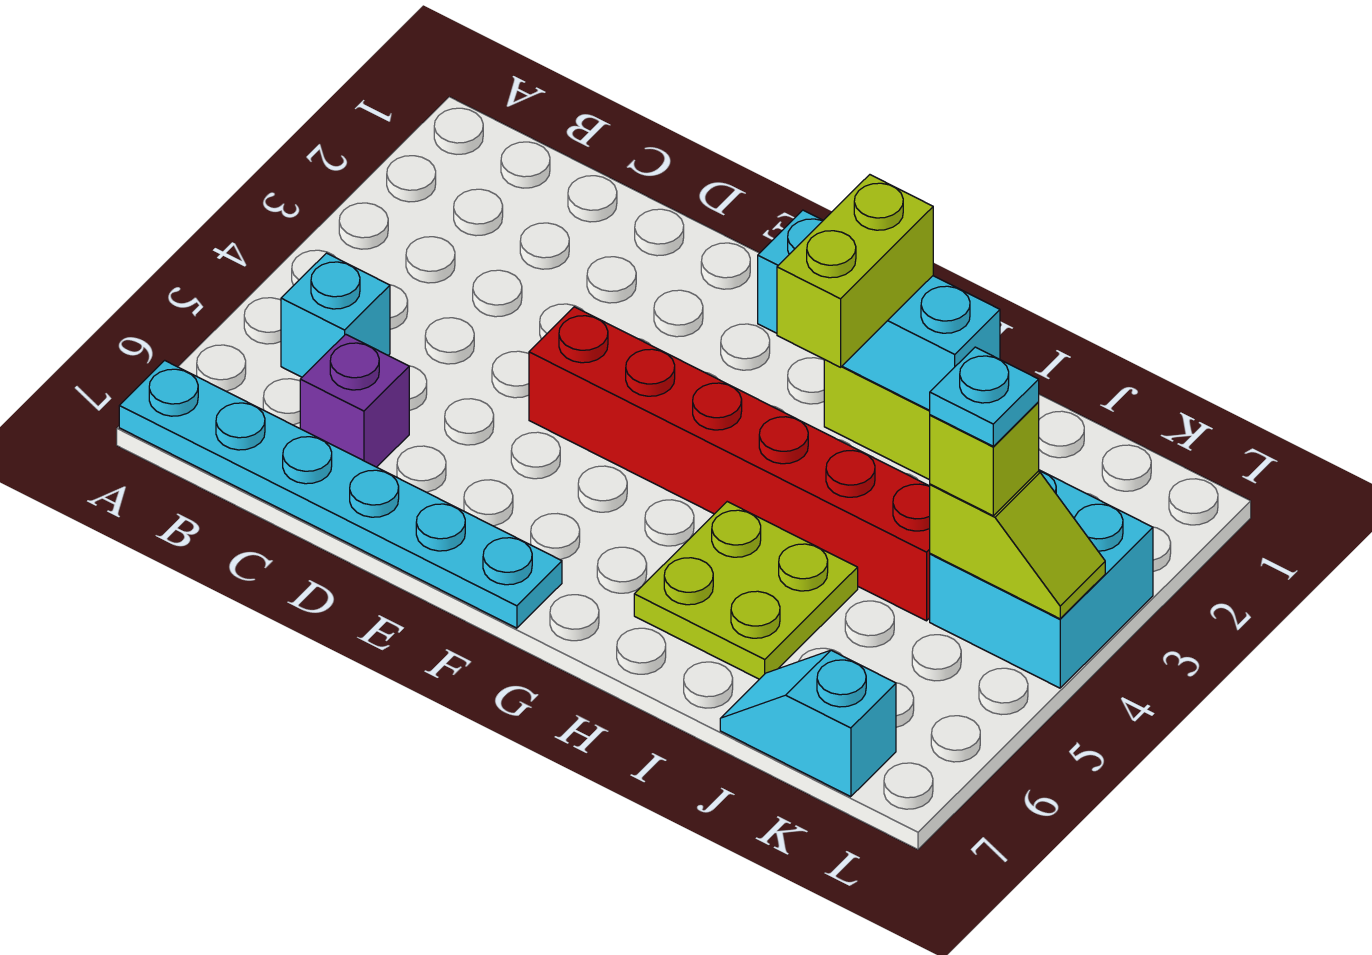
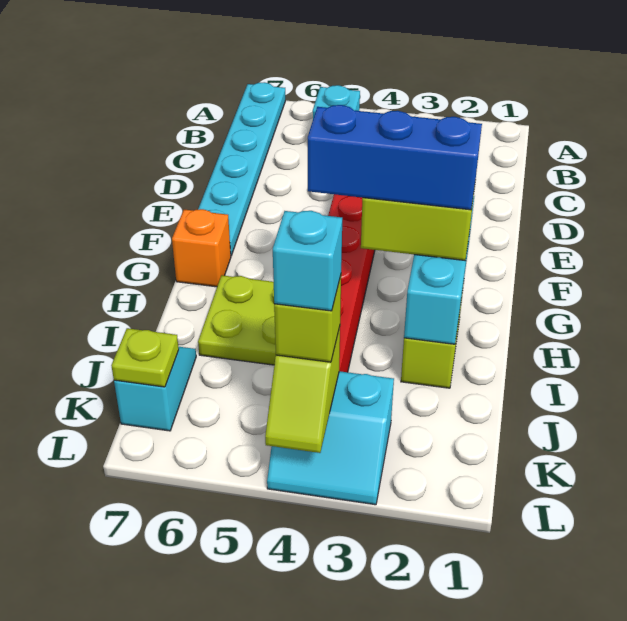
purple 1x1 brick [300,334,409,467] -> none
none -> orange 1x1 brick [172,209,231,287]
none -> blue 1x3 brick [308,105,482,210]
cyan 2x2 brick [930,470,1153,688] -> cyan 2x2 slope [267,371,394,505]
cyan 1x1 plate [930,347,1039,446] -> cyan 1x1 brick [273,211,342,311]
none -> lime 1x1 plate [111,328,179,387]

